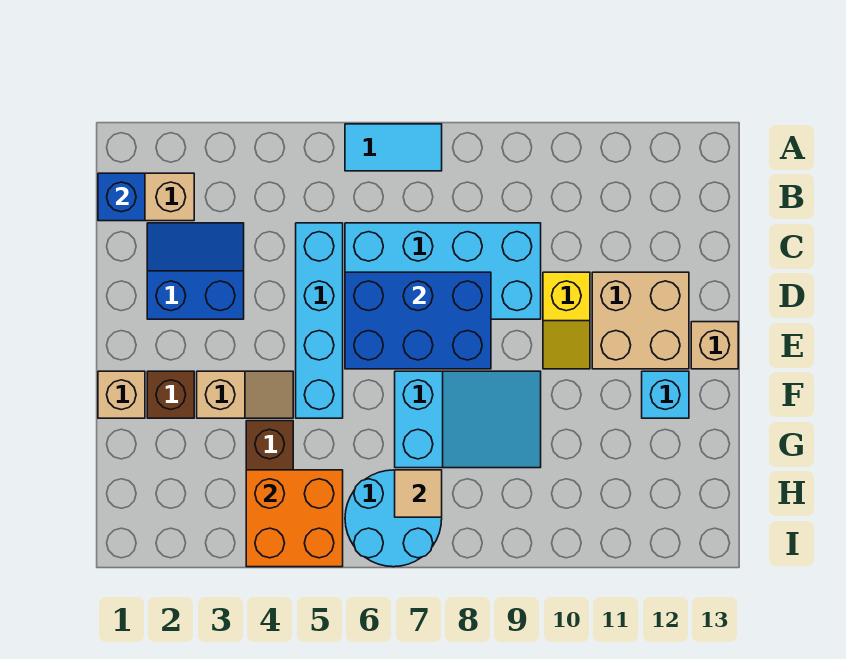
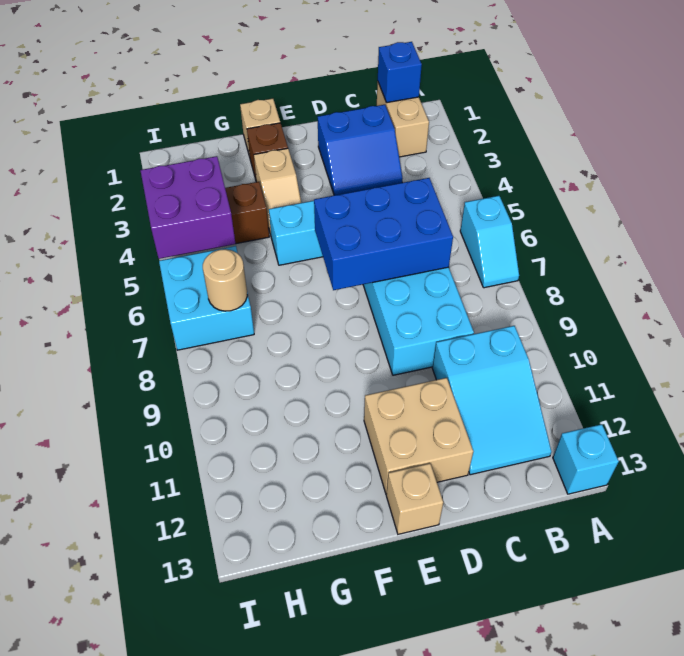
cyan 1x2 tile [345,124,442,171] -> cyan 1x2 slope [460,196,519,288]
blue 2x2 slope [147,223,244,319] -> blue 2x2 slope turned to [318,105,403,195]
blue 2x3 brick [345,272,491,369] -> blue 2x3 brick turned to [314,178,453,290]
yellow 1x2 slope [543,272,590,369] -> none
cyan 2x3 slope [395,371,541,468] -> cyan 2x3 slope moved to [432,326,552,475]
cyan 1x1 brick [642,371,689,418] -> cyan 1x1 brick moved to [553,424,619,494]
orange 2x2 brick [246,470,343,567] -> purple 2x2 brick [140,156,235,259]
cyan 2x2 round brick [345,470,442,567] -> cyan 2x2 brick [159,246,254,350]
tan 1x1 tile [395,470,442,517] -> tan 1x1 round brick [203,249,247,311]

